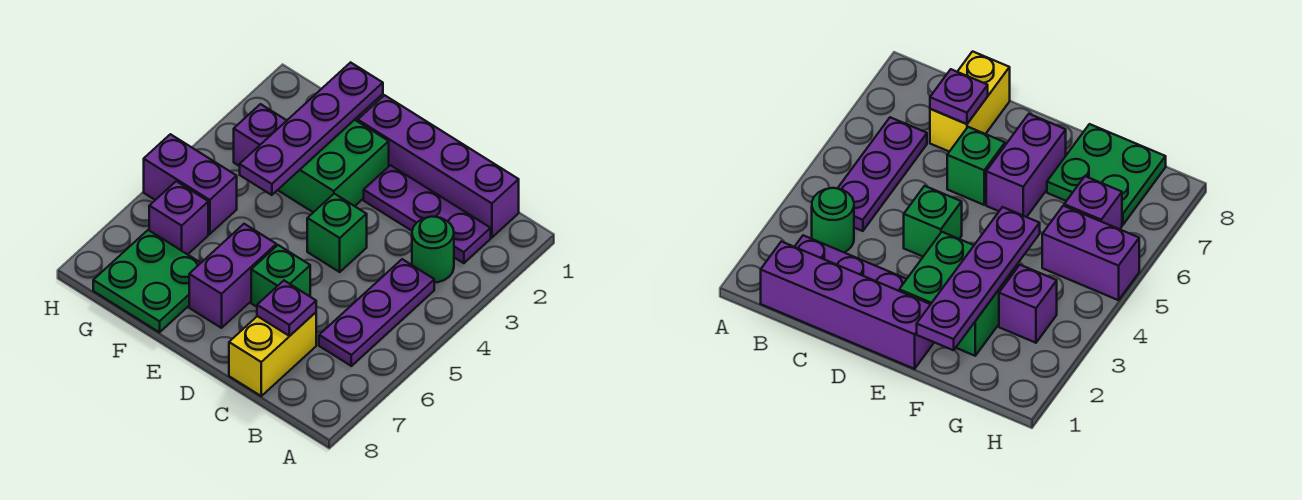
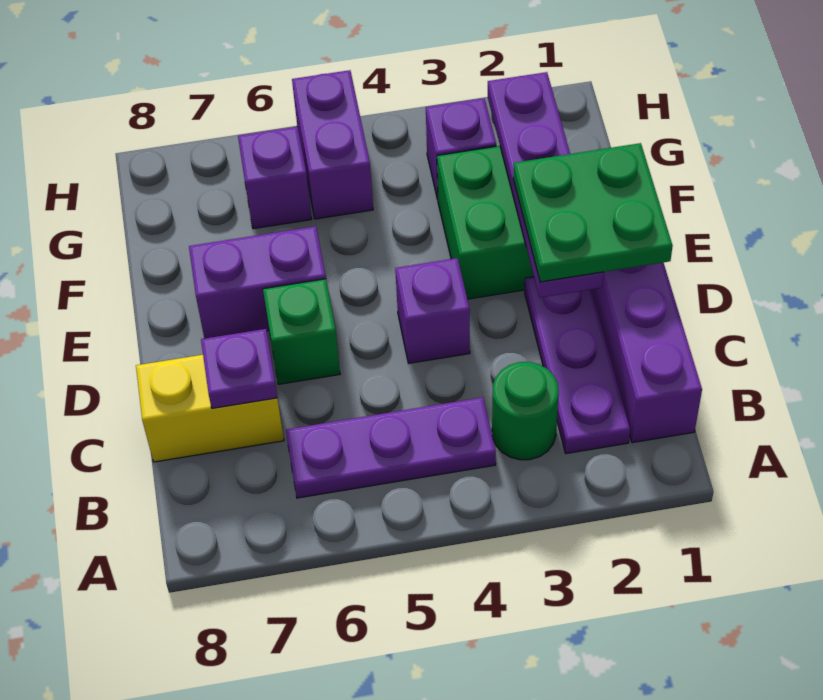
green 1x1 brick [307,194,367,272] -> purple 1x1 brick [395,258,470,363]
purple 1x4 plate [240,62,383,195] -> purple 1x4 plate turned to [488,72,604,298]
green 2x2 plate [93,230,201,332] -> green 2x2 plate moved to [513,143,673,282]

